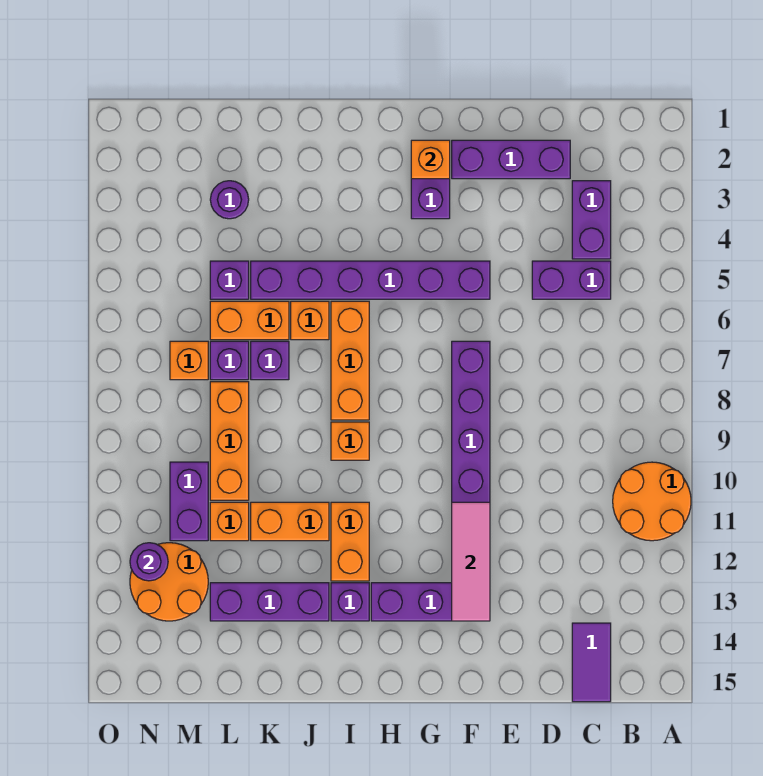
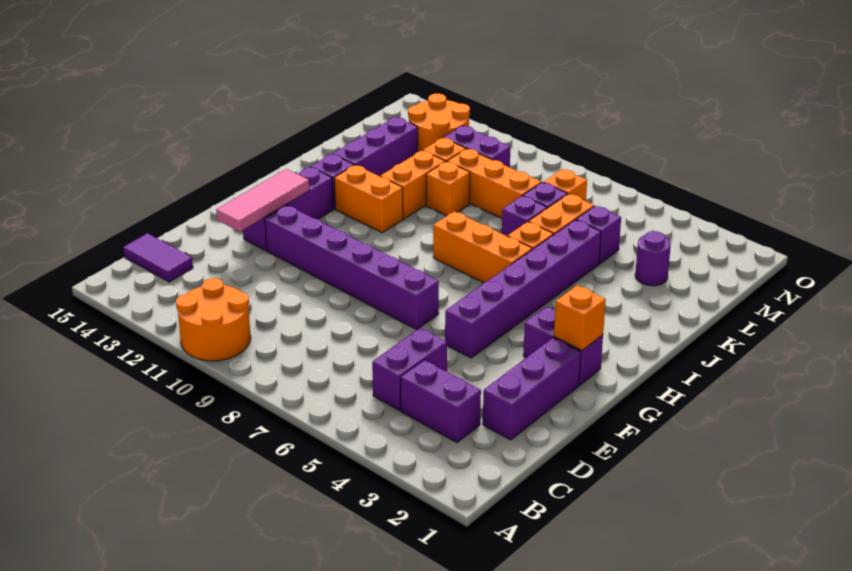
pink 1x3 tile [452,502,490,621] -> pink 1x3 tile turned to [216,169,309,232]
orange 1x1 brick [331,422,369,460] -> orange 1x1 brick moved to [426,161,470,216]
purple 1x1 round brick [130,543,168,581] -> none

